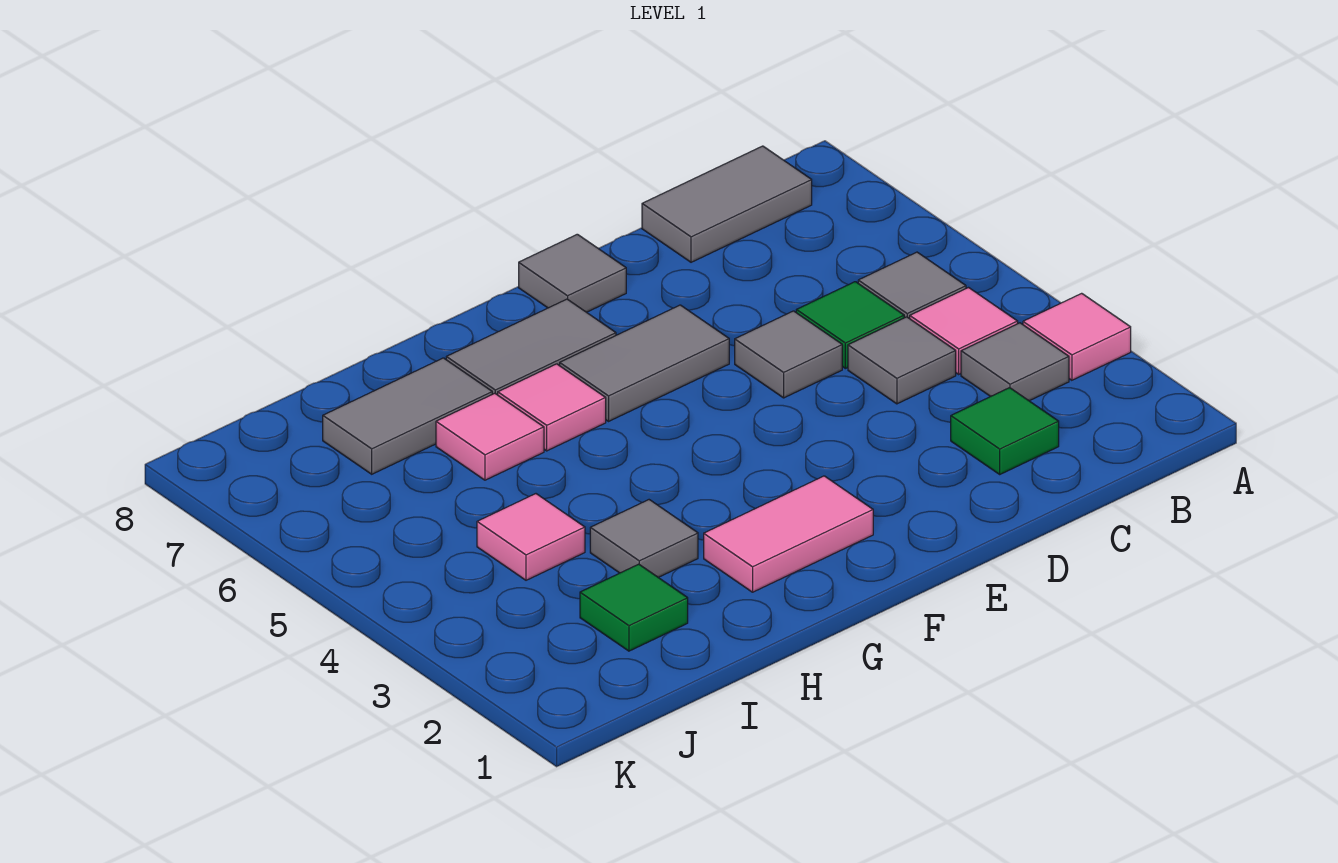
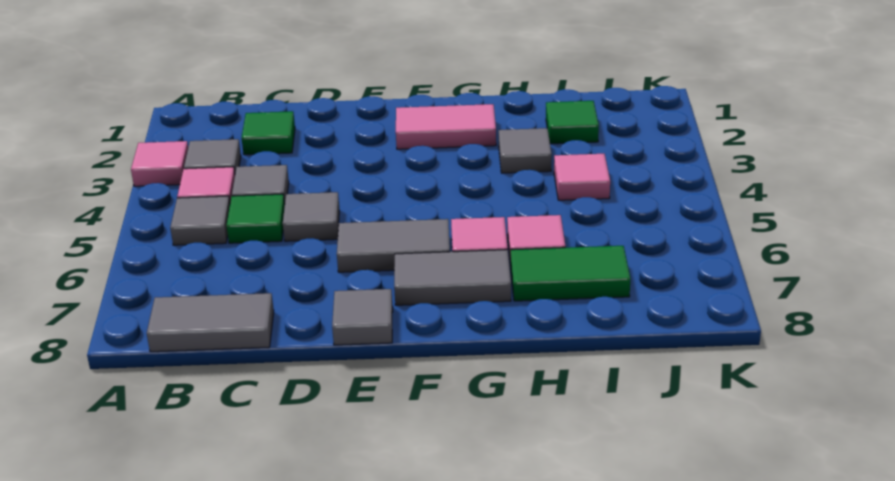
grey 1x2 tile [323,358,492,474] -> green 1x2 tile [511,246,630,301]

